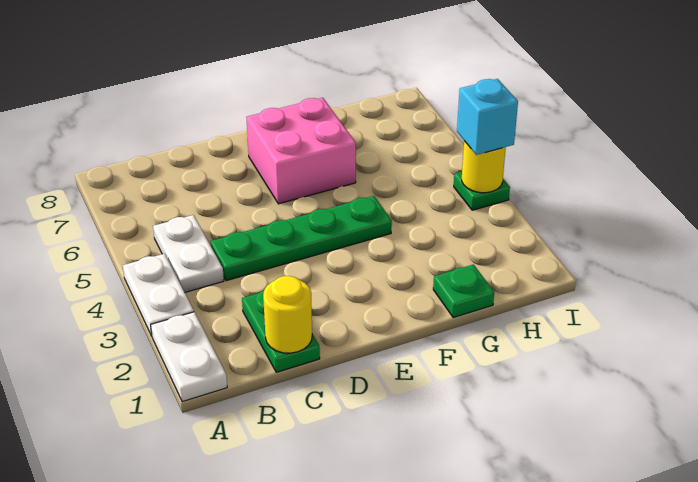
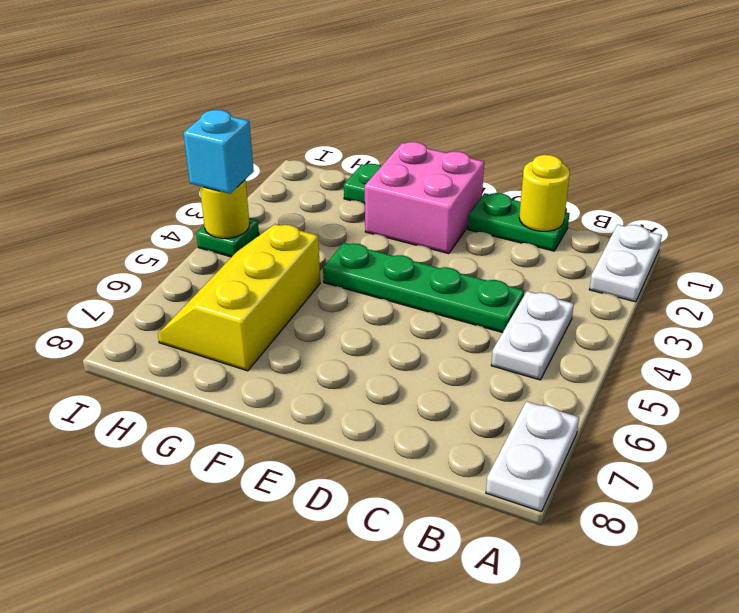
white 1x2 plate [123,254,194,336] -> white 1x2 plate moved to [486,401,579,512]
green 1x2 plate [242,290,320,372] -> green 1x2 plate turned to [468,193,569,251]
pink 2x2 brick [246,98,356,204] -> pink 2x2 brick moved to [365,142,484,254]
none -> yellow 2x3 slope [158,224,320,371]

